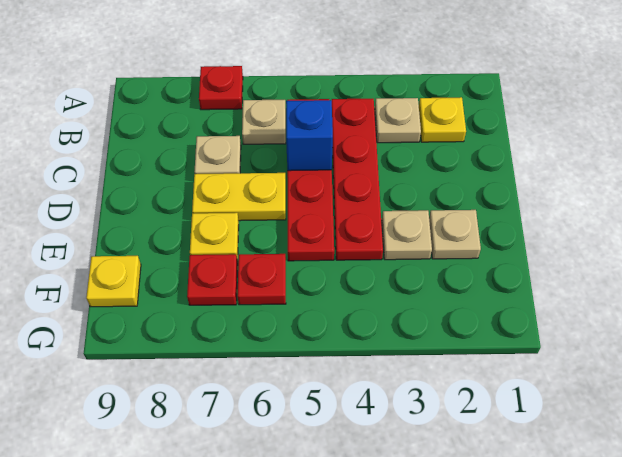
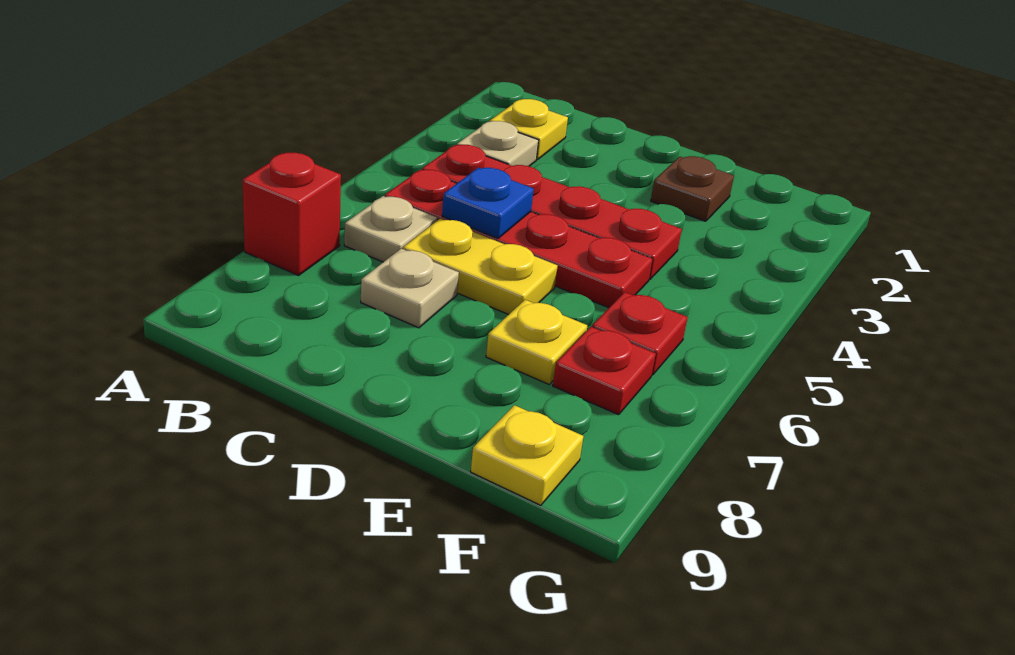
red 1x1 plate [199,66,243,110] -> red 1x1 brick [243,153,341,275]
blue 1x1 brick [286,100,333,171] -> blue 1x1 plate [442,168,534,239]
yellow 1x2 plate [192,173,286,221] -> yellow 1x2 plate turned to [403,219,558,315]
tan 1x1 plate [429,210,481,259] -> brown 1x1 plate [651,156,734,221]
tan 1x1 plate [382,210,432,260] -> none

